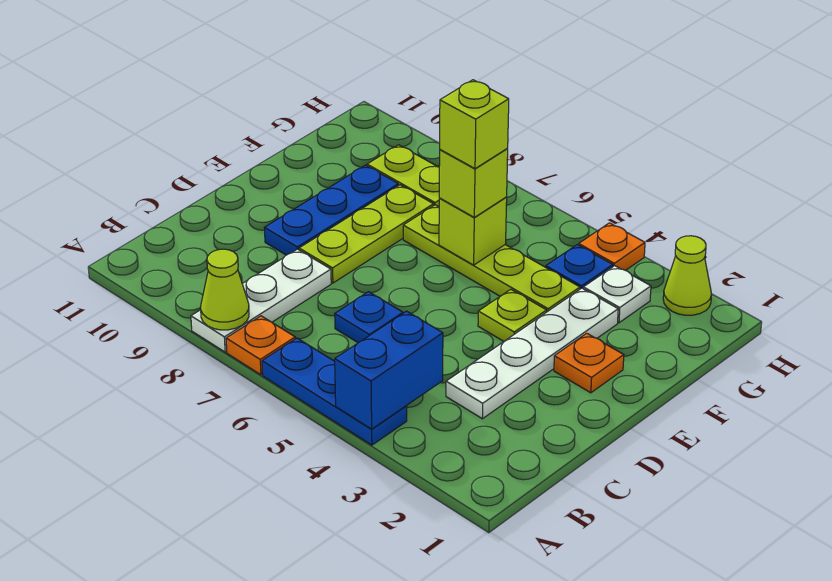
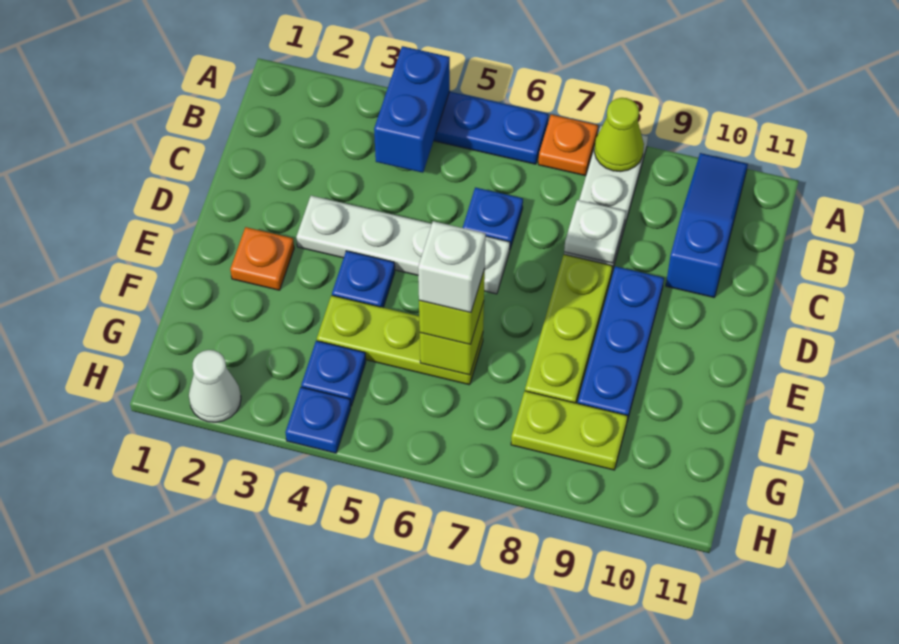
none -> blue 1x3 slope [666,153,748,297]
white 1x4 plate [446,288,618,419] -> white 1x4 plate turned to [296,196,510,294]
lime 1x1 plate [478,289,547,341] -> blue 1x1 plate [332,251,395,307]
lime 1x4 plate [403,205,580,312] -> lime 1x3 plate [317,295,483,385]
lime 1x1 brick [439,80,509,169] -> white 1x1 brick [418,221,486,313]
white 1x1 plate [583,266,651,323] -> white 1x1 plate moved to [564,200,626,263]
lime 1x1 cone [663,236,712,315] -> white 1x1 cone [189,350,241,422]
orange 1x1 plate [579,223,645,270] -> blue 1x1 plate [285,387,351,453]

